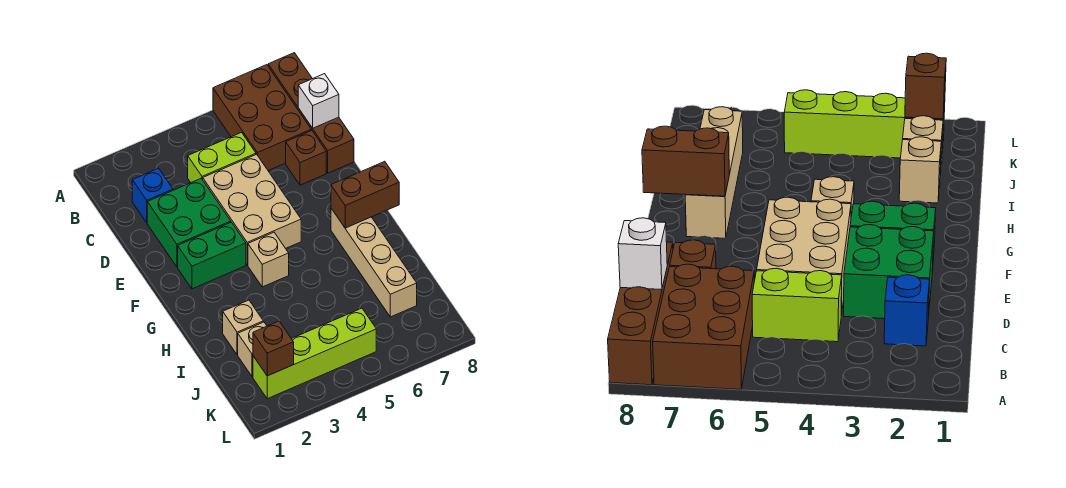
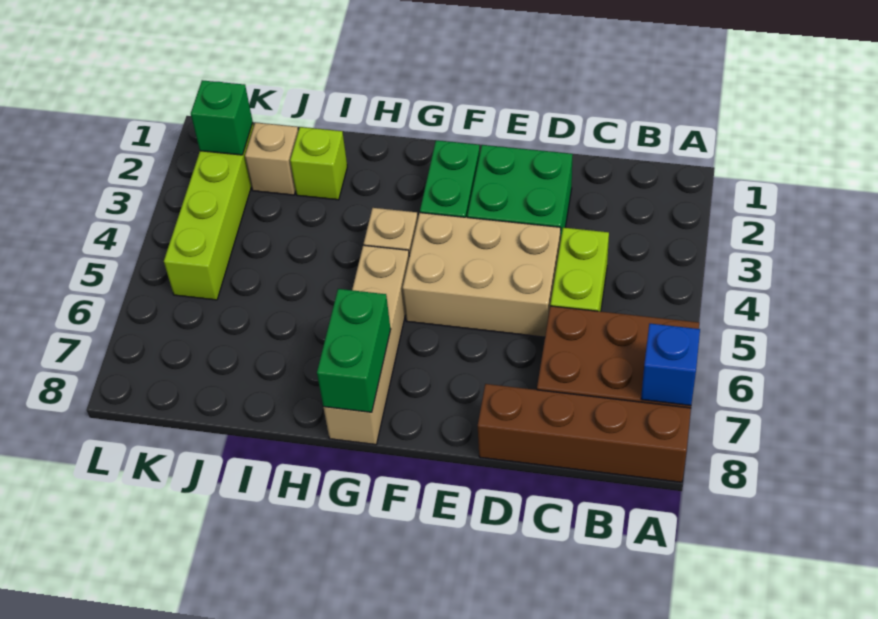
blue 1x1 brick [132,168,173,223] -> blue 1x1 brick moved to [641,324,700,406]
white 1x1 brick [298,74,339,128] -> none
brown 1x1 brick [286,130,326,185] -> none
tan 1x4 brick [331,208,417,317] -> tan 1x4 brick turned to [323,245,409,445]
brown 1x2 brick [331,161,399,228] -> green 1x2 brick [317,289,391,412]
tan 1x1 brick [223,300,263,355] -> lime 1x1 brick [290,127,347,200]
brown 1x1 brick [253,321,294,376] -> green 1x1 brick [191,80,253,155]

